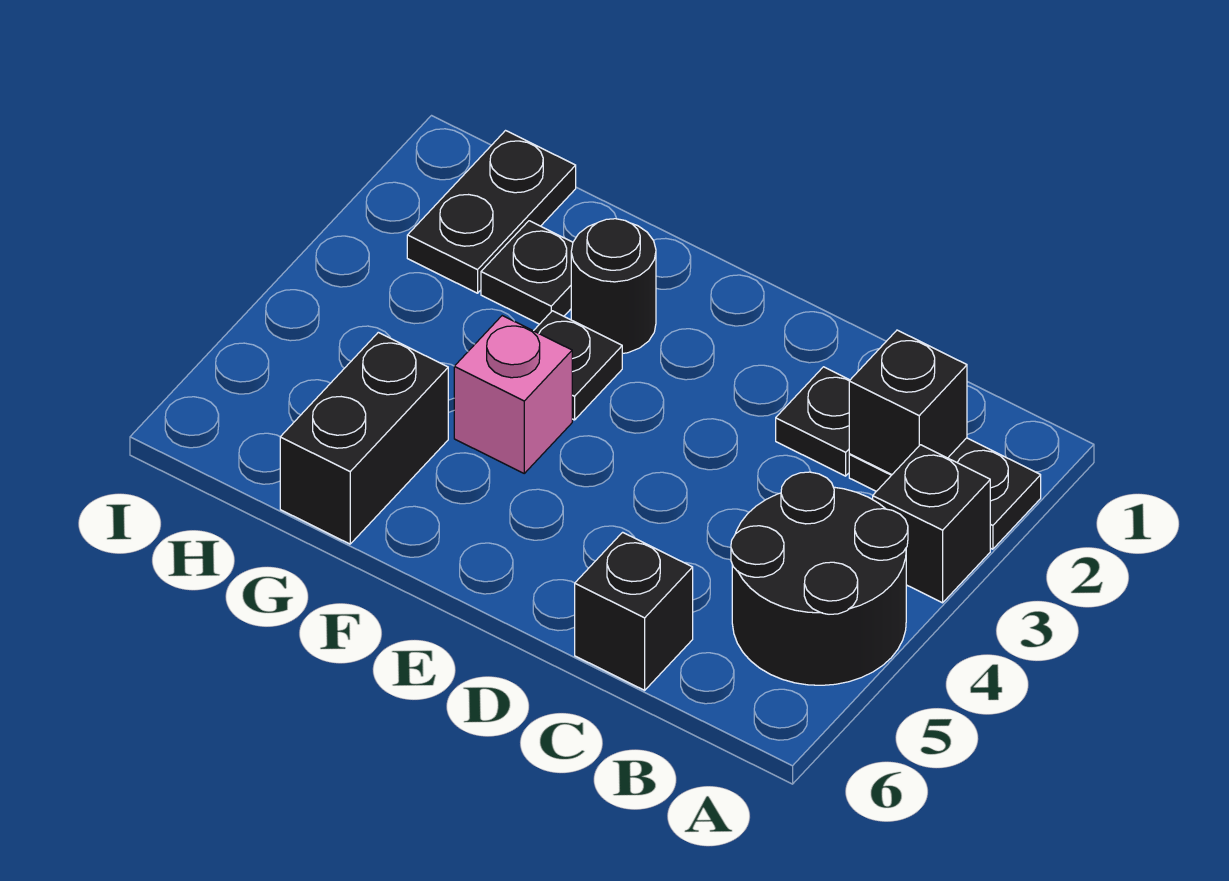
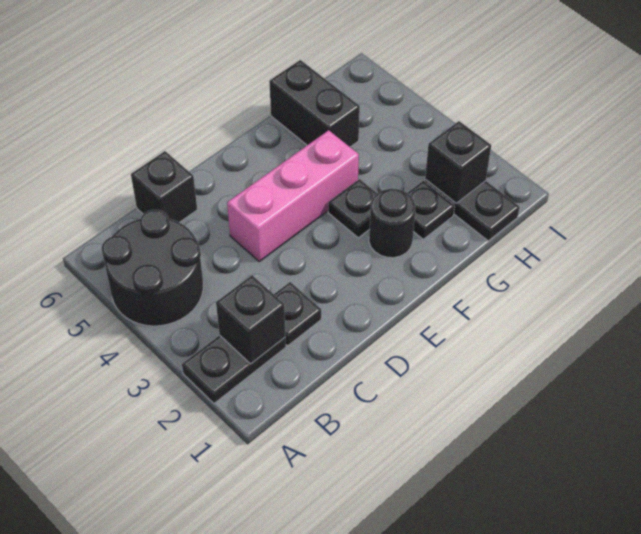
black 1x1 brick [873,445,990,603] -> black 1x1 brick moved to [425,121,491,203]
pink 1x1 brick [454,316,572,473] -> pink 1x3 brick [227,130,359,261]

